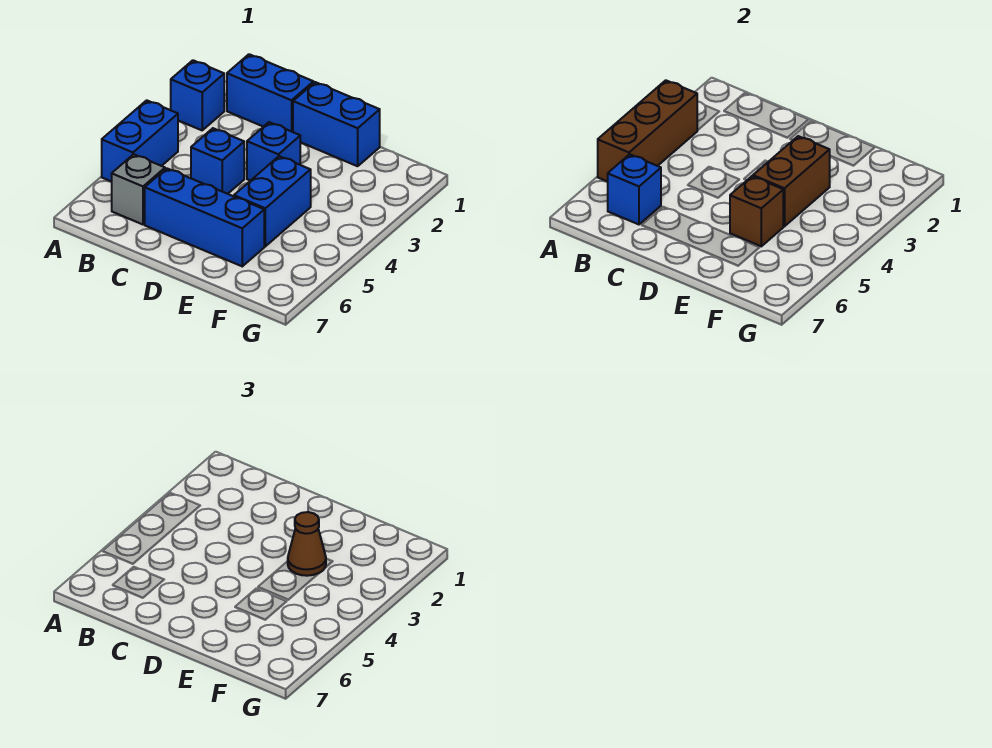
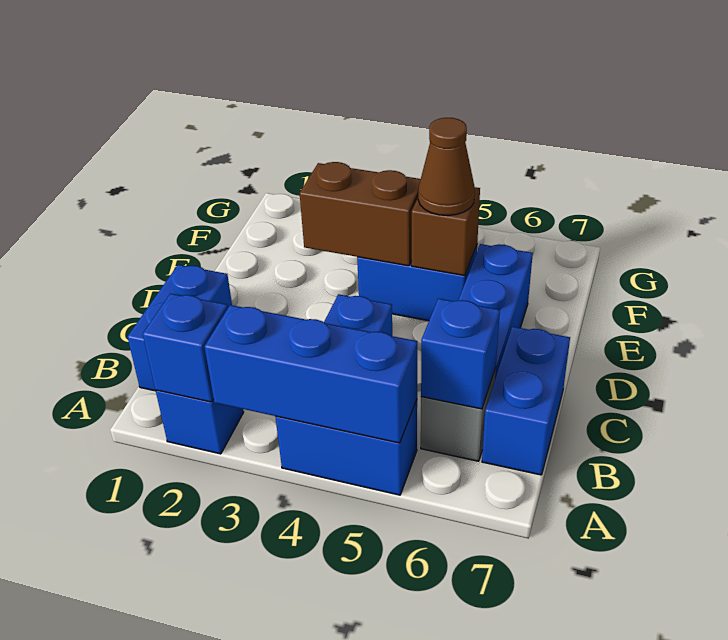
brown 1x3 brick [598,80,697,182] -> blue 1x3 brick [205,305,417,443]
blue 1x2 brick [293,82,380,166] -> blue 1x2 brick moved to [482,327,570,475]
blue 1x1 brick [247,122,300,181] -> blue 1x1 brick moved to [143,294,228,402]
brown 1x1 cone [288,512,326,576] -> brown 1x1 cone moved to [418,118,475,215]

